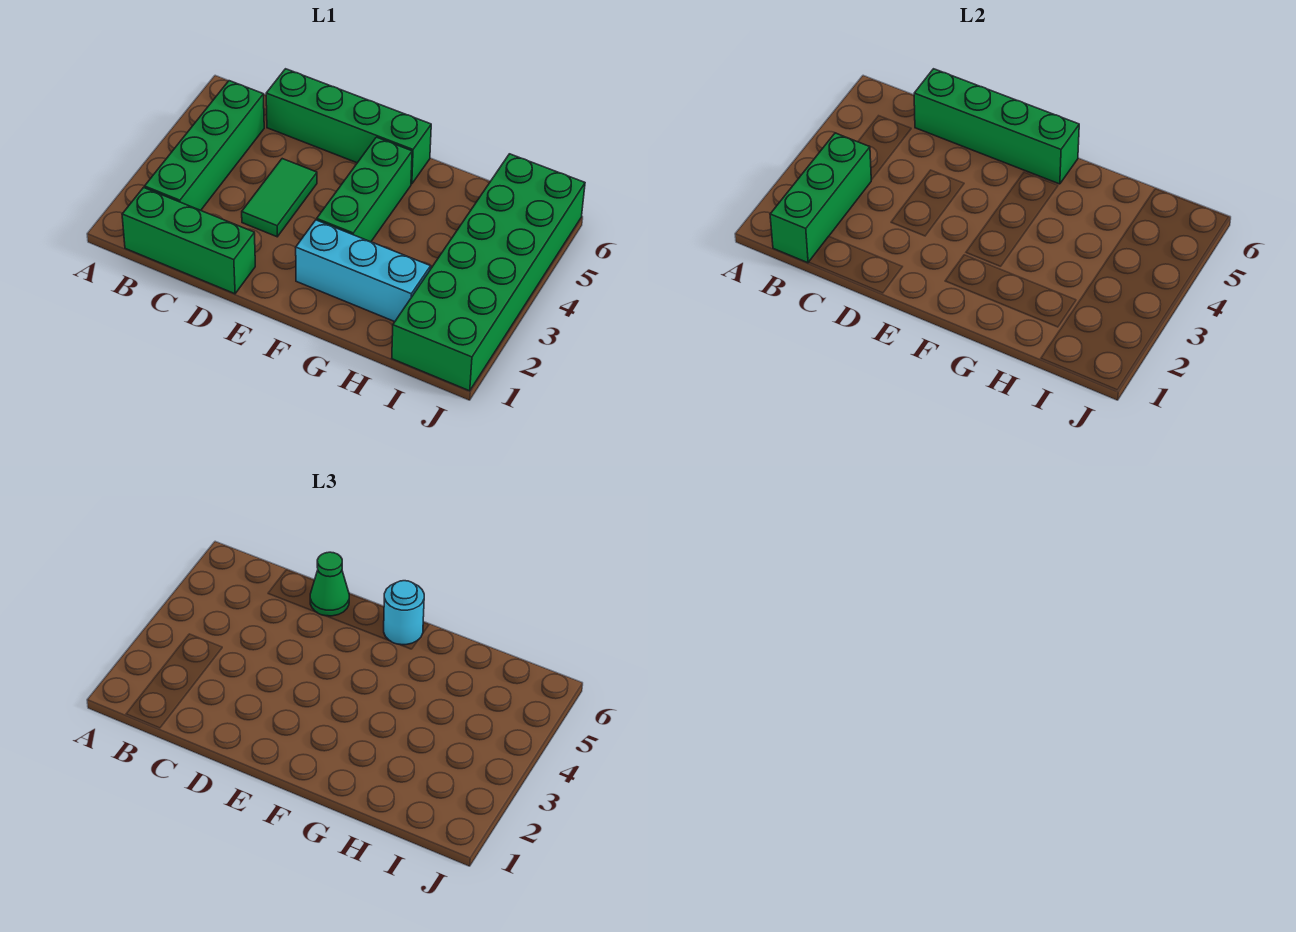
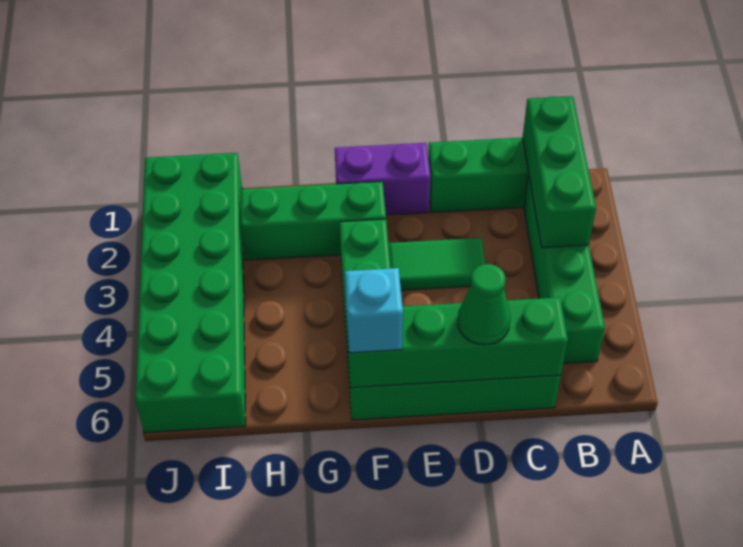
green 1x2 tile [242,159,317,237] -> green 1x2 tile turned to [388,238,485,290]
none -> purple 1x2 brick [335,143,431,215]
cyan 1x3 brick [296,220,431,322] -> green 1x3 brick [240,182,386,260]
cyan 1x1 round brick [384,581,424,645] -> cyan 1x1 brick [345,268,403,353]

